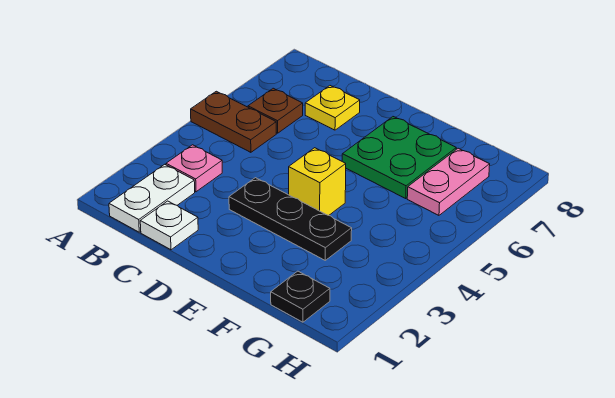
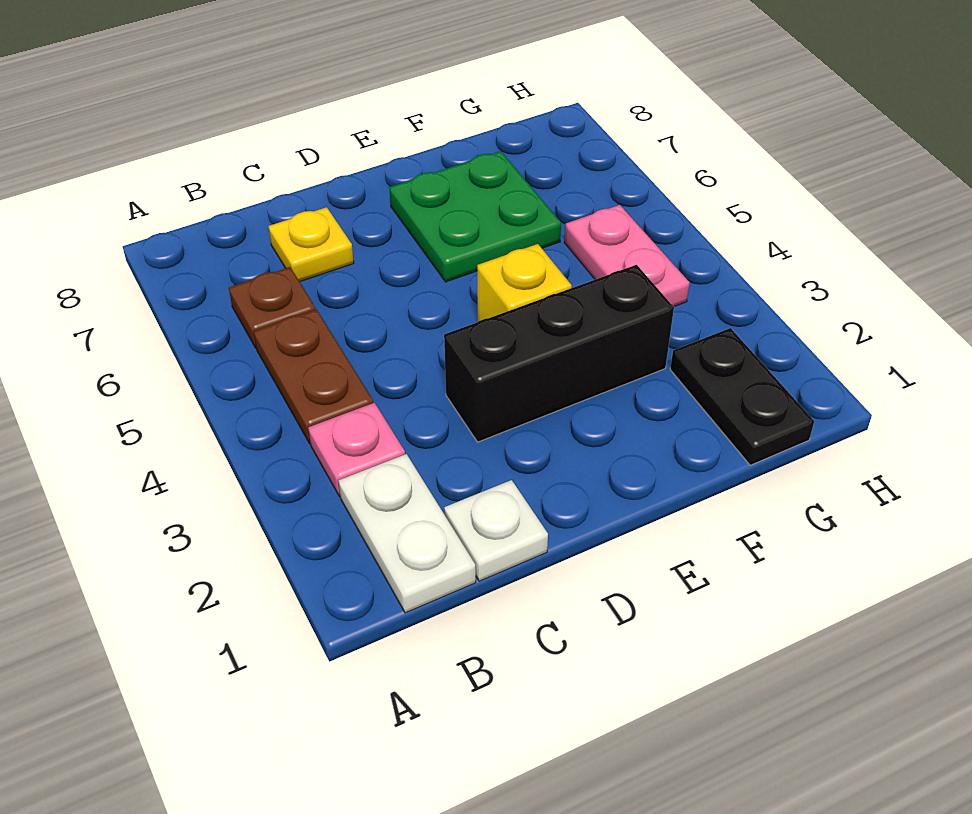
brown 1x2 plate [191,91,276,152] -> brown 1x2 plate turned to [254,310,373,444]
black 1x3 plate [229,178,352,260] -> black 1x3 brick [444,265,674,442]
black 1x1 plate [271,271,330,322] -> black 1x2 plate [670,328,814,465]
pink 1x2 plate [407,148,490,215] -> pink 1x2 plate moved to [564,205,690,307]

